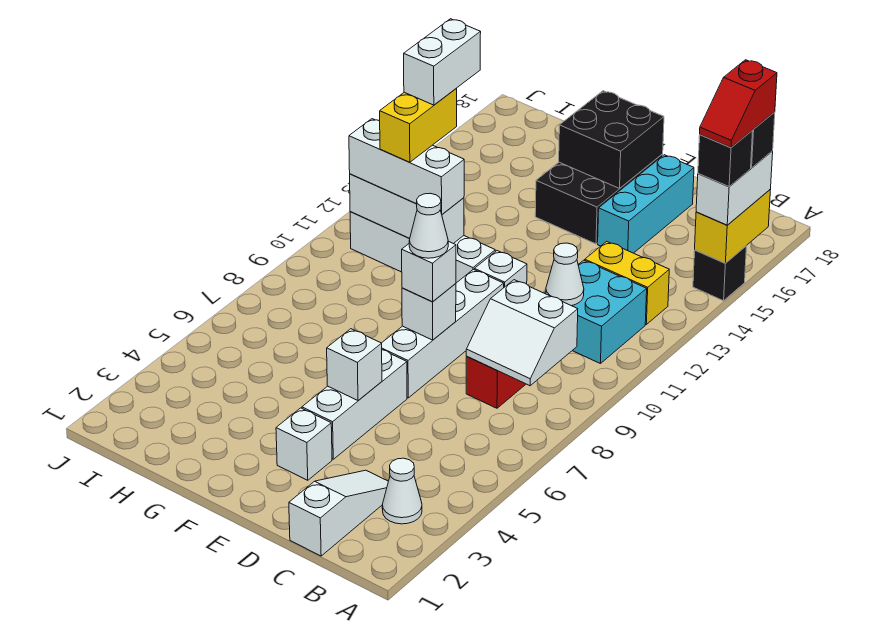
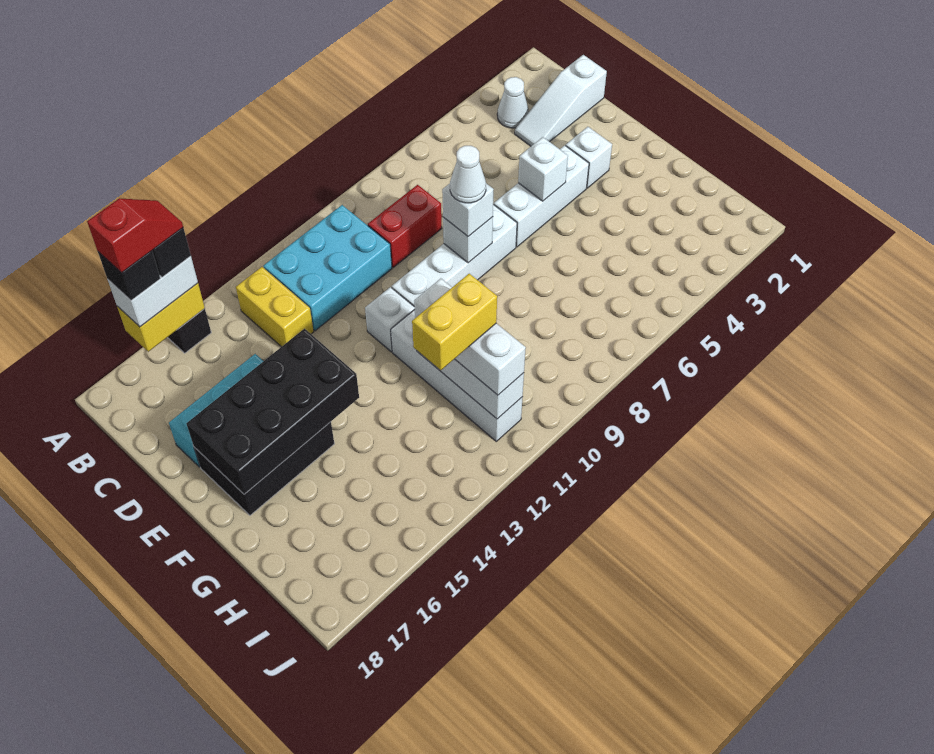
white 2x2 slope [466,280,578,386] -> none
cyan 2x2 brick [544,260,647,364] -> cyan 2x3 brick [263,205,392,331]
white 1x1 cone [546,243,584,306] -> none
black 2x2 brick [559,91,664,188] -> black 2x4 brick [186,329,359,494]
white 1x2 brick [404,19,481,105] -> none

